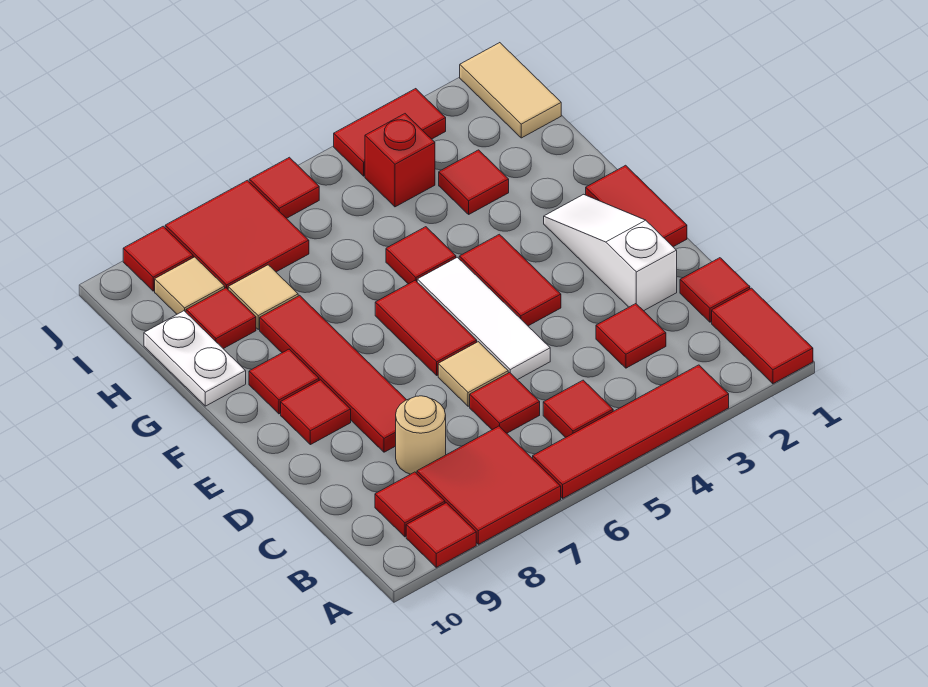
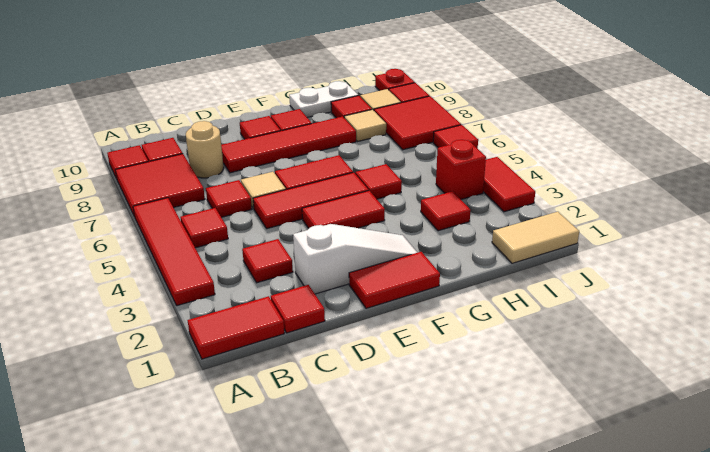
white 1x3 tile [417,257,550,380] -> red 1x3 tile [253,172,369,229]
none -> red 1x1 plate [375,69,415,91]

